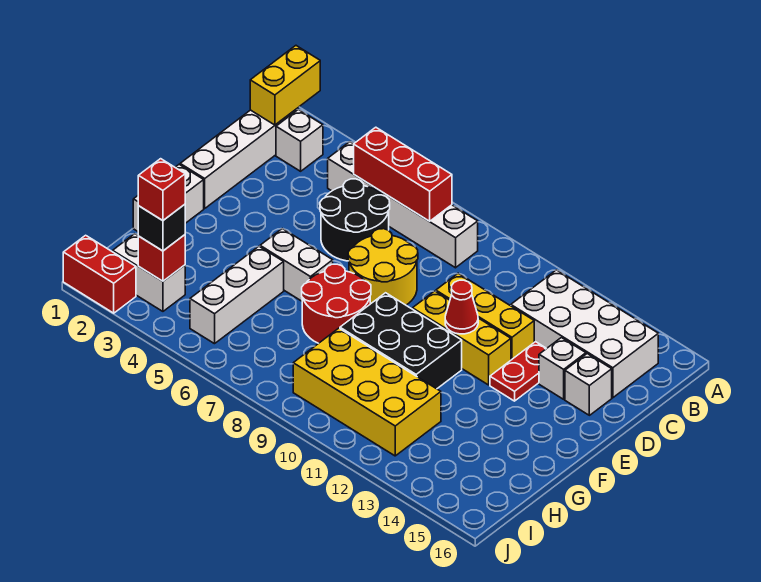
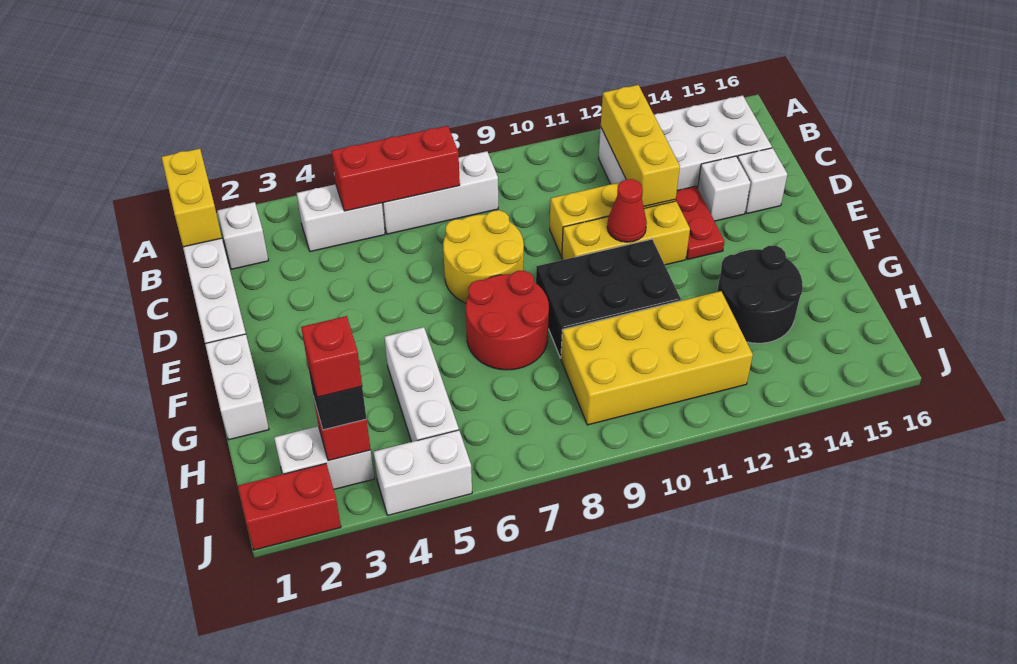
none -> yellow 1x3 brick [601,85,680,207]
black 2x2 round brick [320,179,390,261] -> black 2x2 round brick moved to [717,245,803,343]
white 1x2 brick [260,229,333,301] -> white 1x2 brick moved to [373,430,472,515]

